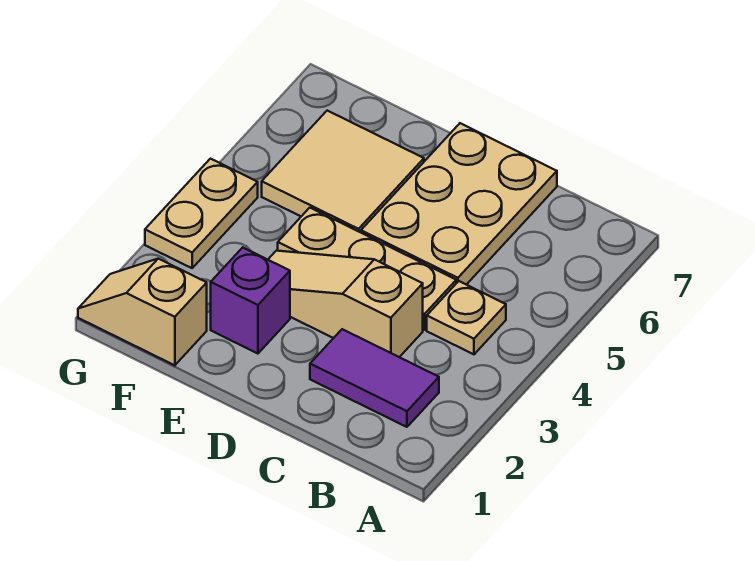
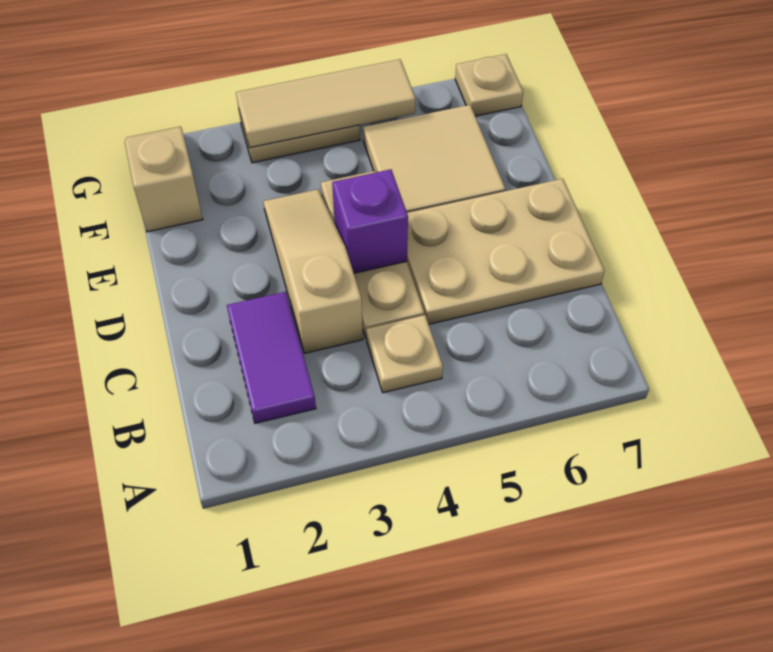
purple 1x1 brick [211,248,290,354] -> purple 1x1 brick moved to [332,169,408,273]
none -> tan 1x3 tile [236,59,416,148]
none -> tan 1x1 plate [455,54,523,116]

